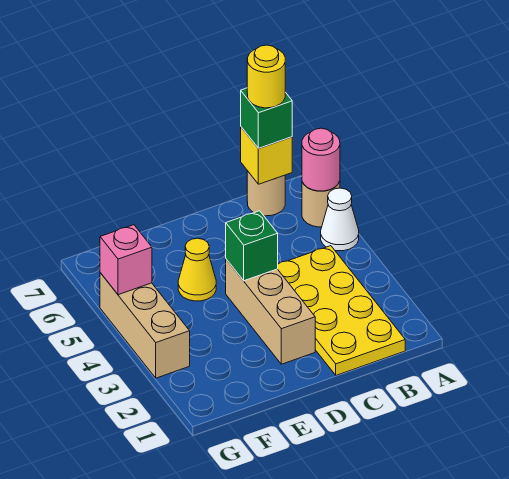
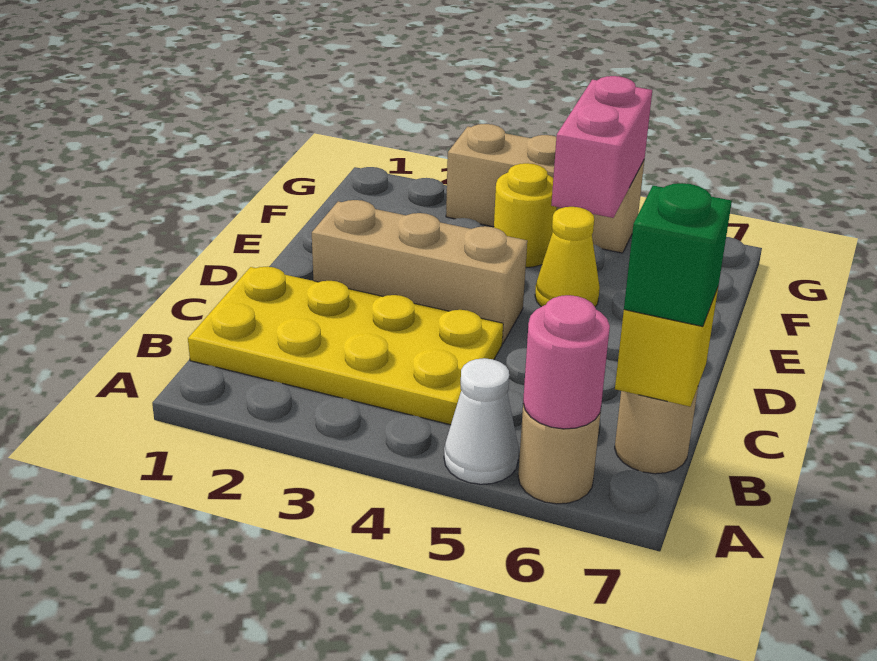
yellow 1x1 round brick [247,45,285,108] -> yellow 1x1 round brick moved to [494,163,557,267]
green 1x1 brick [226,211,278,281] -> none
pink 1x1 brick [100,225,152,295] -> pink 1x2 brick [551,76,652,218]

